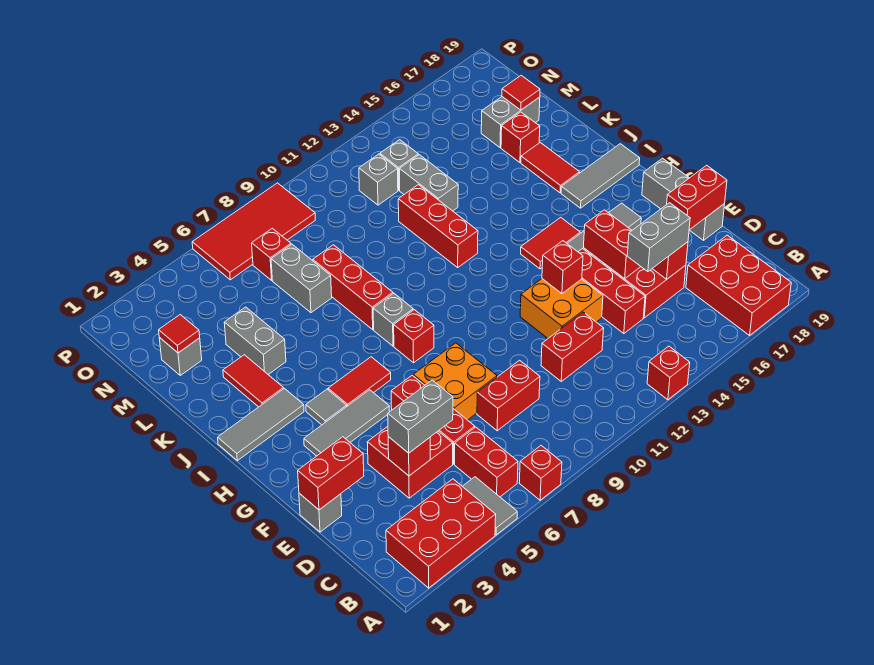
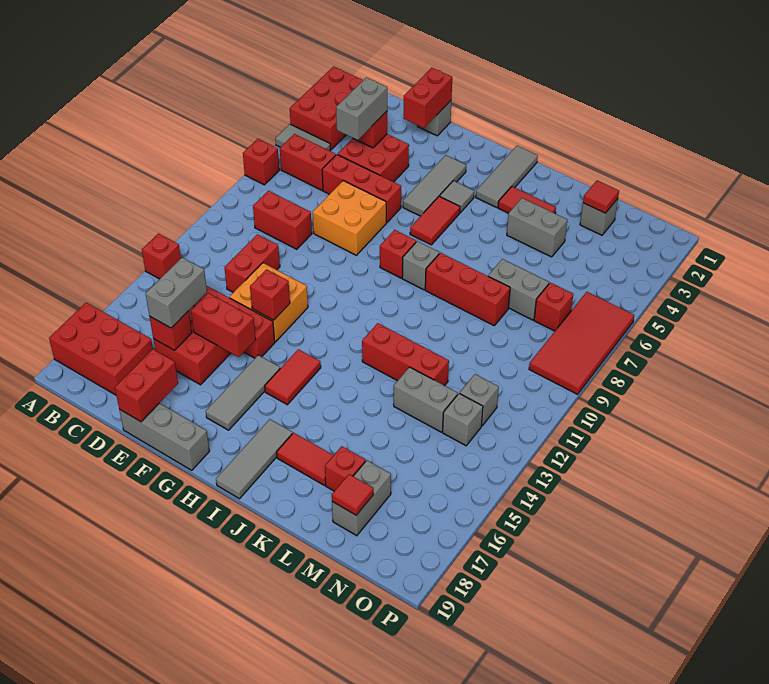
red 1x2 brick [477,360,540,431] -> red 1x2 brick turned to [253,191,312,249]

